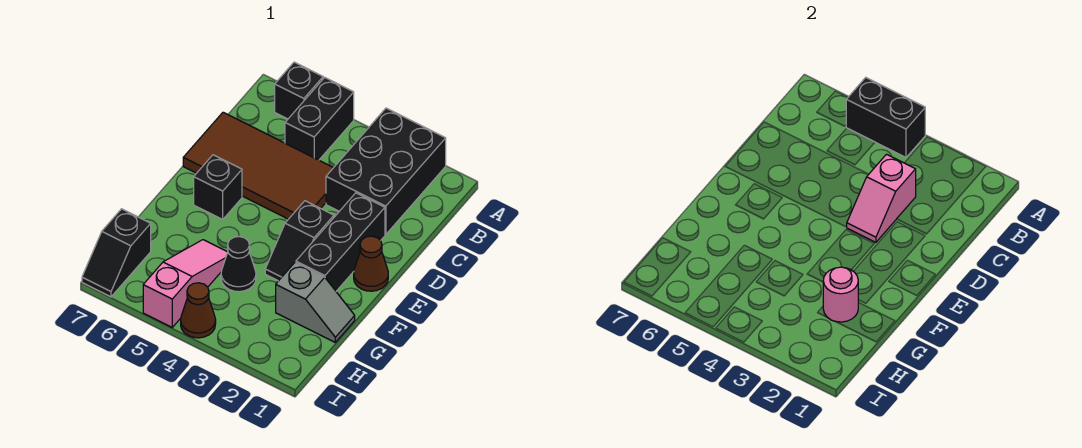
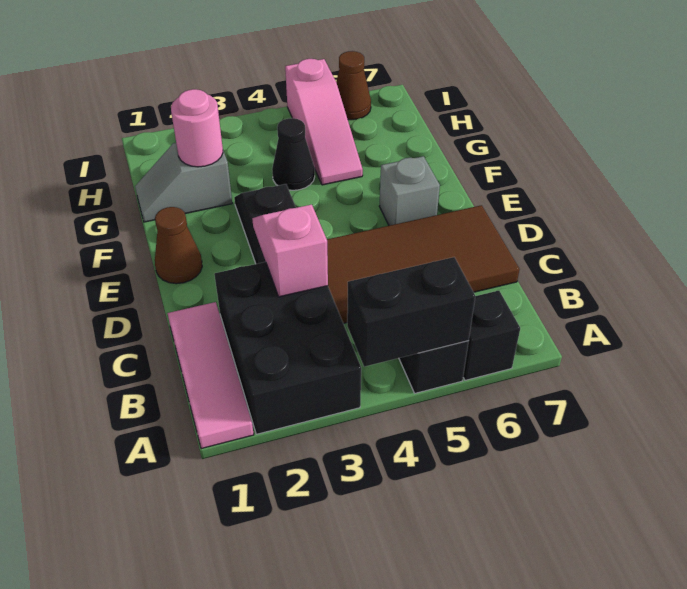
none -> pink 1x3 tile [167,302,254,449]
black 1x3 brick [296,193,385,291] -> none
black 1x1 brick [194,155,242,219] -> grey 1x1 brick [379,156,440,226]
black 1x2 slope [82,209,151,297] -> none
brown 1x1 cone [181,283,216,338] -> brown 1x1 cone moved to [336,51,371,120]

